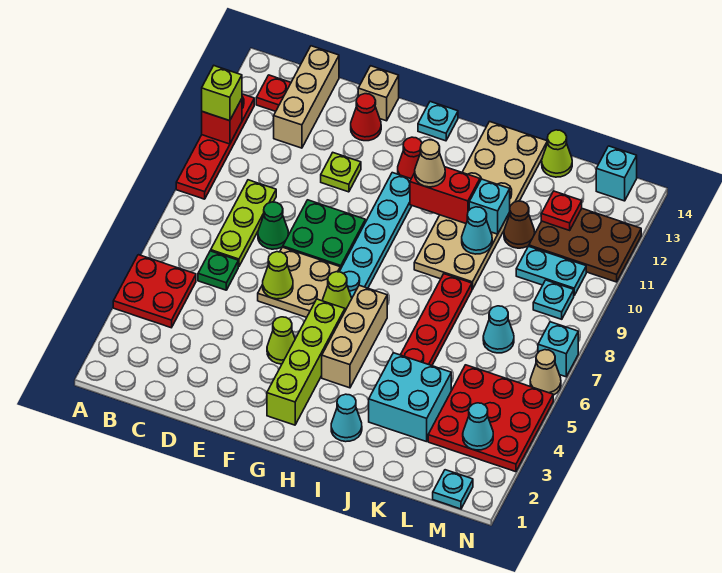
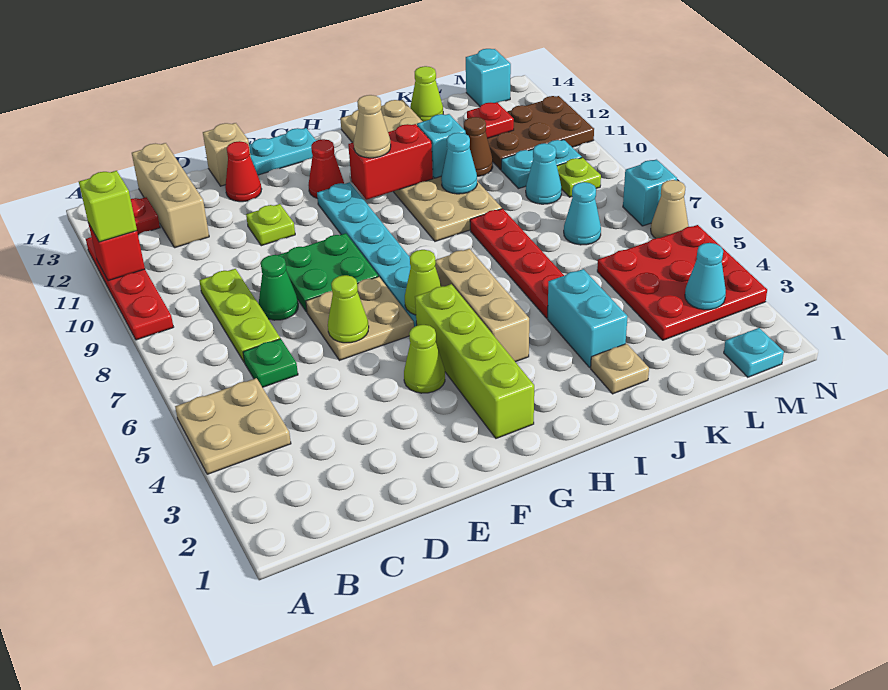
red 2x2 plate [113,255,196,328] -> tan 2x2 plate [175,378,291,474]
cyan 1x1 plate [418,102,458,141] -> cyan 1x2 plate [249,128,316,175]
cyan 1x1 cone [331,394,362,442] -> cyan 1x1 cone moved to [526,143,562,204]
none -> tan 1x1 plate [591,344,649,394]
cyan 2x2 brick [369,353,451,442] -> cyan 1x2 brick [547,269,628,368]
cyan 1x1 plate [533,280,574,319] -> lime 1x1 plate [557,158,601,197]

